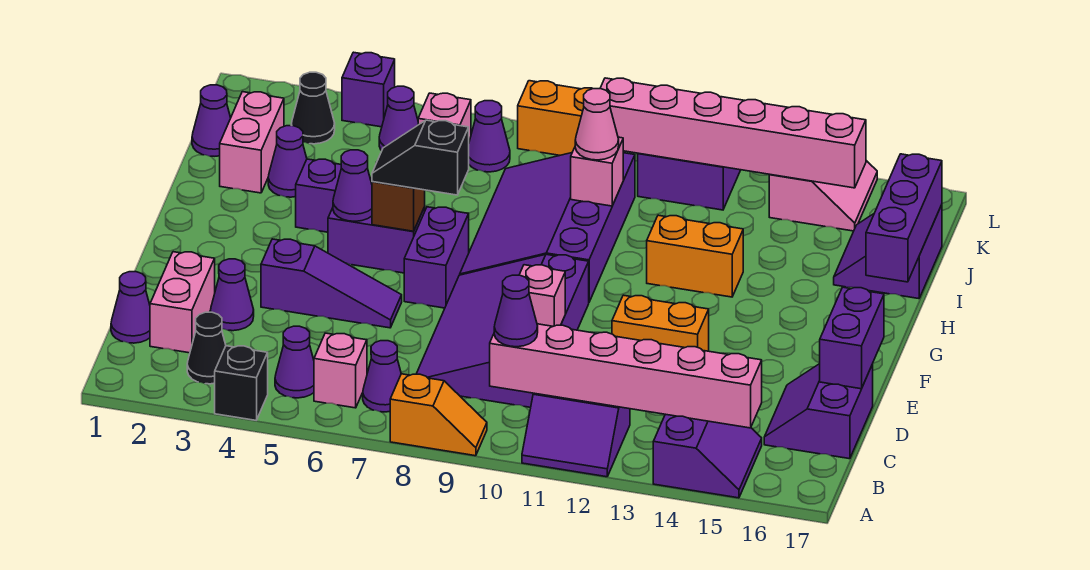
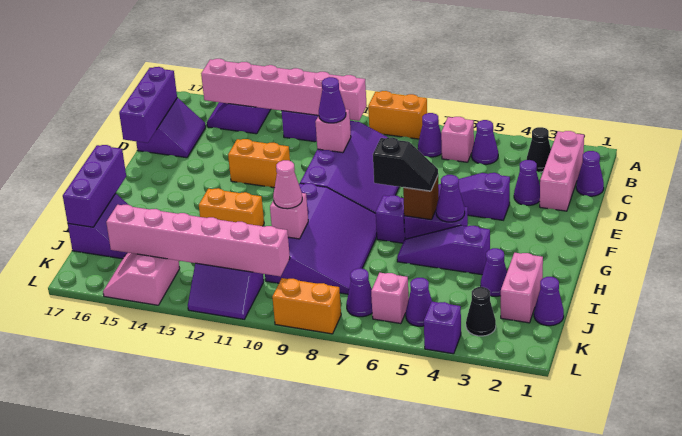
black 1x1 brick [215,346,268,420] -> none
orange 1x2 slope [390,374,487,456] -> orange 1x2 brick [368,91,427,139]
purple 1x1 cone [494,275,538,347] -> purple 1x1 cone moved to [318,77,346,123]
pink 1x2 brick [150,252,215,353] -> pink 1x3 brick [540,131,584,211]
purple 1x2 brick [820,287,884,389] -> purple 1x3 brick [119,67,177,143]
purple 1x2 brick [404,207,469,308] -> purple 1x1 brick [376,195,405,243]

